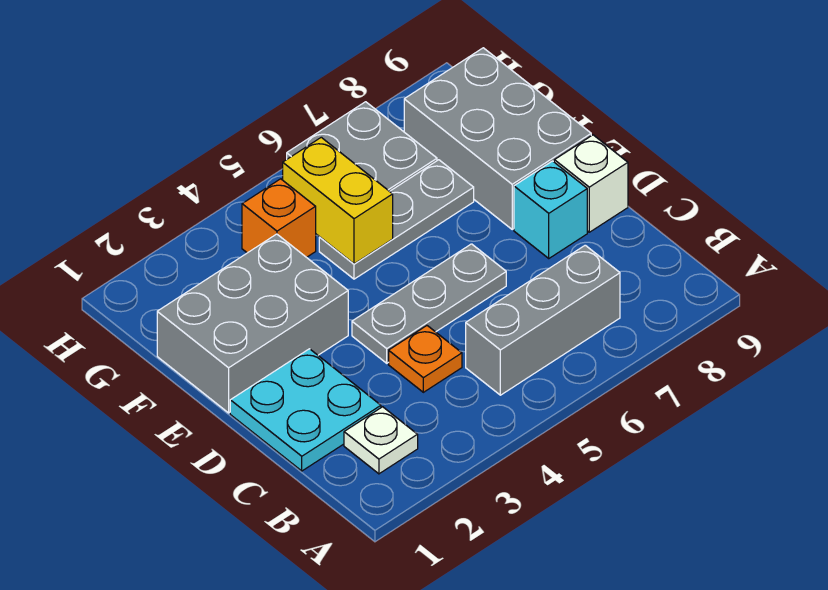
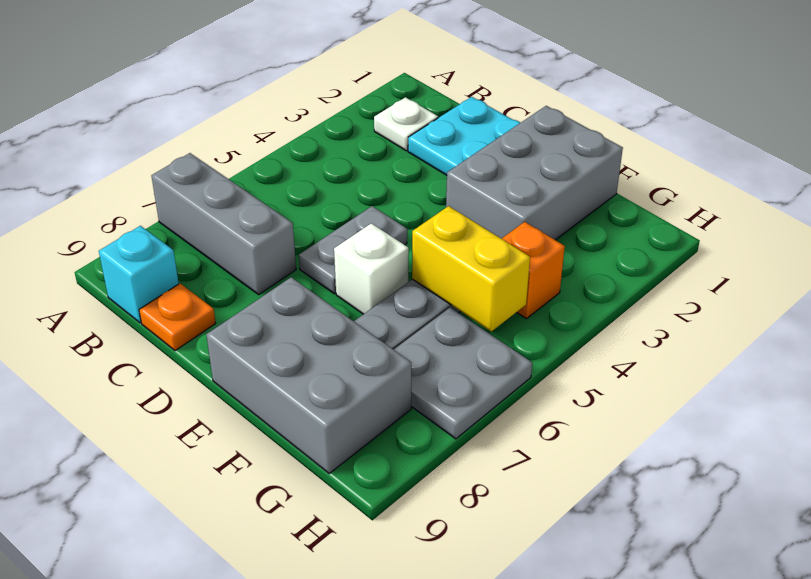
grey 1x3 brick [466,245,620,395] -> grey 1x3 brick turned to [152,153,296,294]
orange 1x1 plate [389,326,462,392] -> orange 1x1 plate moved to [139,284,216,351]
grey 1x3 plate [352,244,506,363] -> grey 1x2 plate [299,206,407,294]
cyan 1x1 brick [514,161,587,258] -> cyan 1x1 brick moved to [99,226,179,323]
white 1x1 brick [554,135,628,232] -> white 1x1 brick moved to [334,223,409,314]

